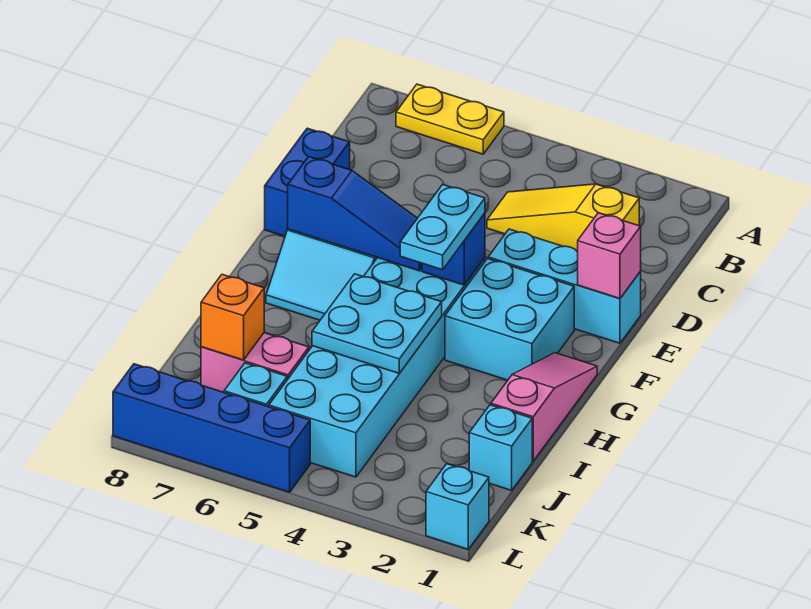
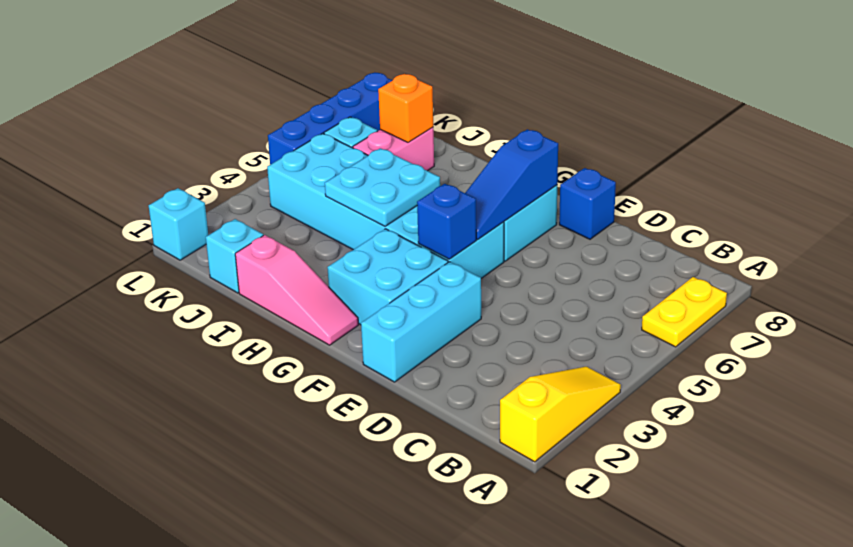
yellow 1x3 slope [487,184,639,251] -> yellow 1x3 slope moved to [500,367,621,462]
blue 1x2 brick [265,128,350,236] -> blue 1x1 brick [559,168,616,239]
pink 1x1 brick [578,213,641,298] -> none
cyan 1x2 plate [400,184,485,270] -> none

